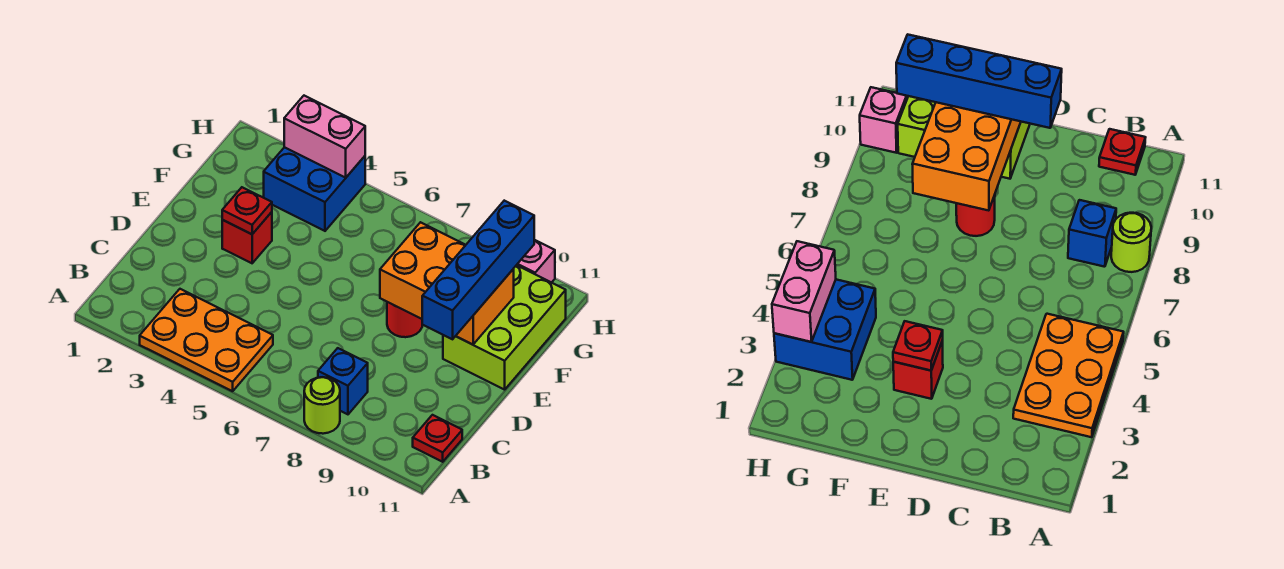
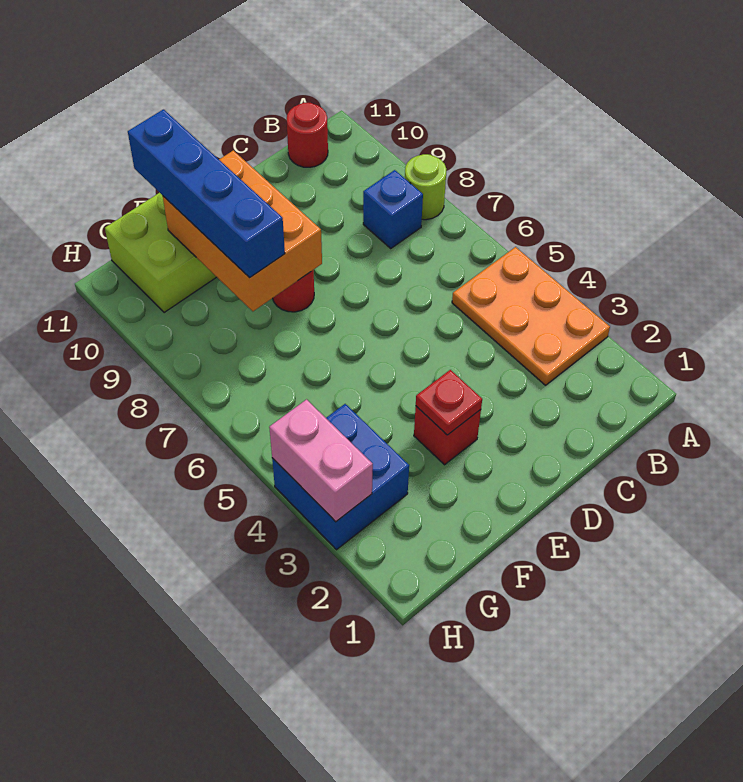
red 1x1 plate [413,415,462,462] -> red 1x1 round brick [287,103,328,167]
blue 1x4 brick [422,201,534,339] -> blue 1x4 brick turned to [128,109,285,278]
pink 1x1 brick [517,240,555,283] -> none

